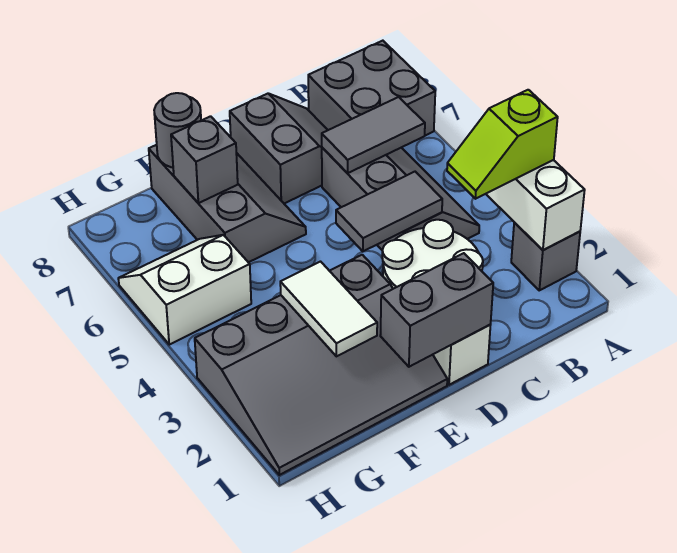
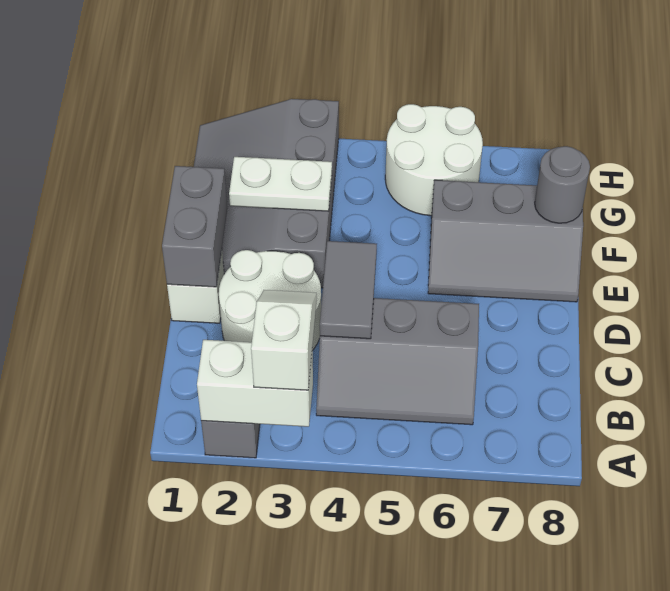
lime 1x2 slope [447,90,558,199] -> white 1x2 slope [251,290,317,390]
grey 2x2 brick [308,41,435,135] -> none
grey 1x2 tile [322,97,425,173] -> none
grey 2x2 slope [230,94,328,204] -> none
white 1x2 tile [280,262,377,356] -> white 1x2 plate [229,157,332,211]
grey 1x1 brick [171,116,238,203] -> none
white 2x2 slope [118,235,251,345] -> white 2x2 round brick [385,104,483,216]

